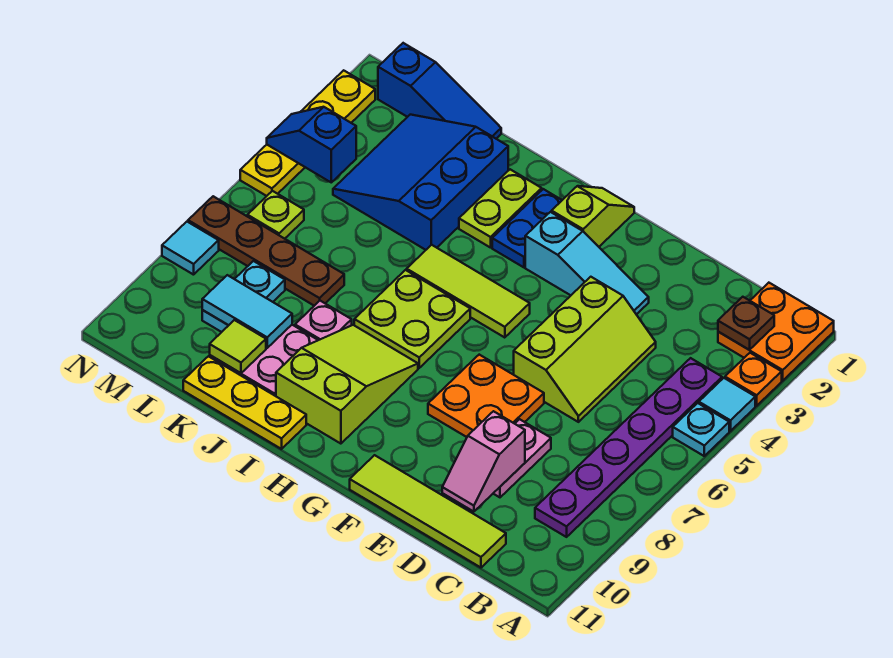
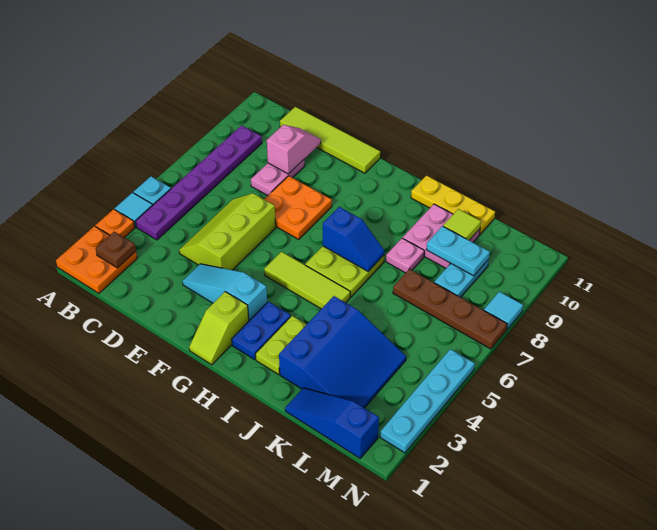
lime 2x3 slope [276,325,418,444] -> none
cyan 1x2 tile [202,275,292,348] -> cyan 1x2 plate [426,226,490,276]
blue 1x2 slope [267,107,356,182] -> blue 1x2 slope moved to [323,207,384,272]
lime 1x1 plate [248,191,304,239] -> none
yellow 1x4 plate [240,70,375,196] -> cyan 1x4 plate [380,349,475,453]

